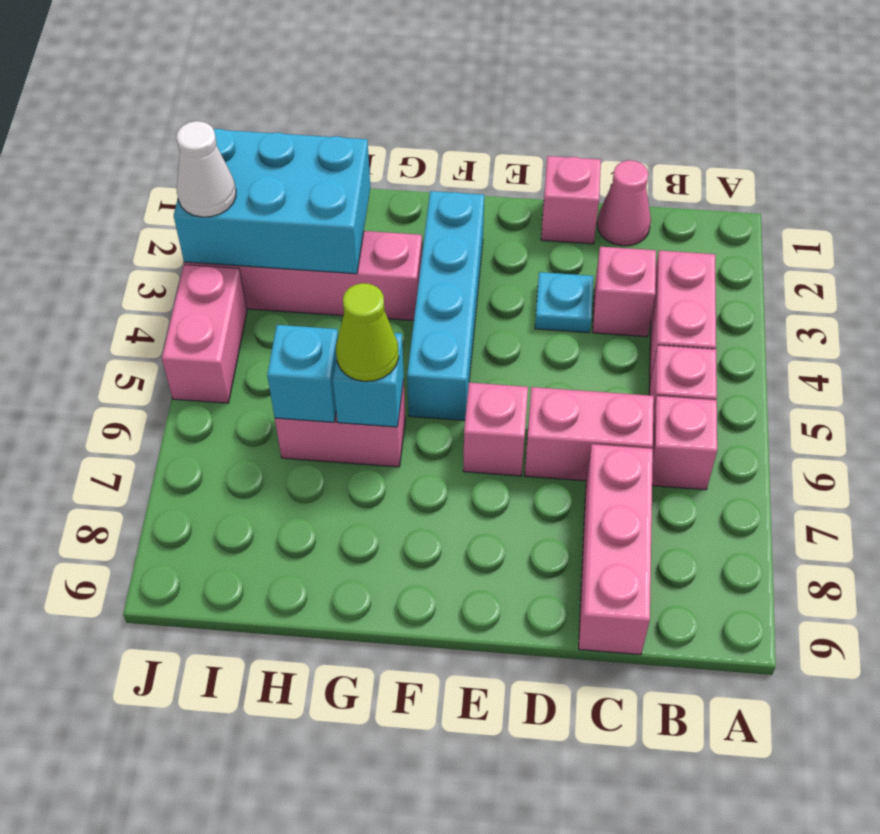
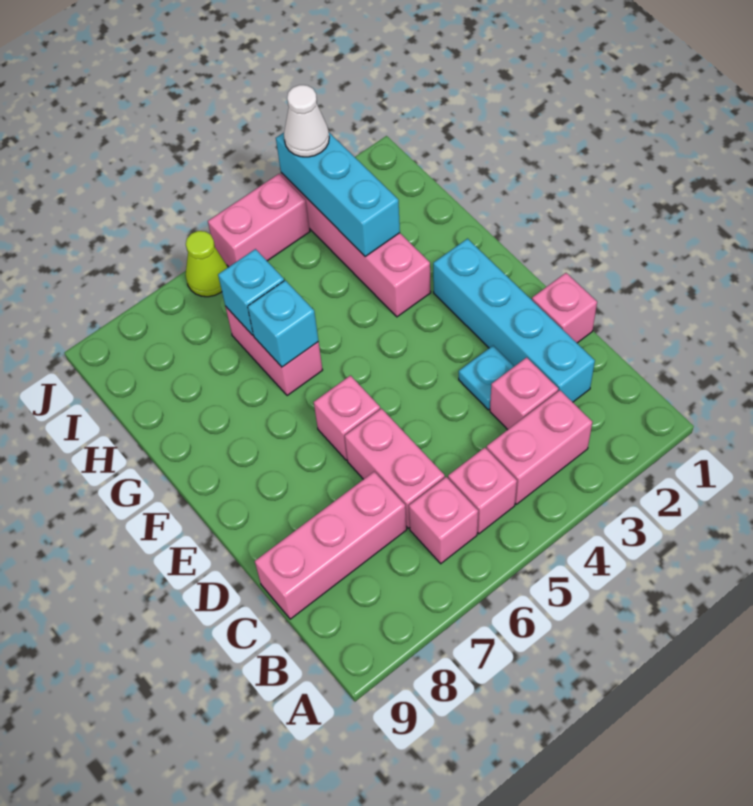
pink 1x1 cone [597,160,651,246] -> none
cyan 1x4 brick [407,191,484,420] -> cyan 1x4 brick turned to [433,239,595,402]
lime 1x1 cone [336,283,399,381] -> lime 1x1 cone moved to [186,231,228,297]
cyan 2x3 brick [174,129,370,274] -> cyan 1x3 brick [276,133,400,256]

